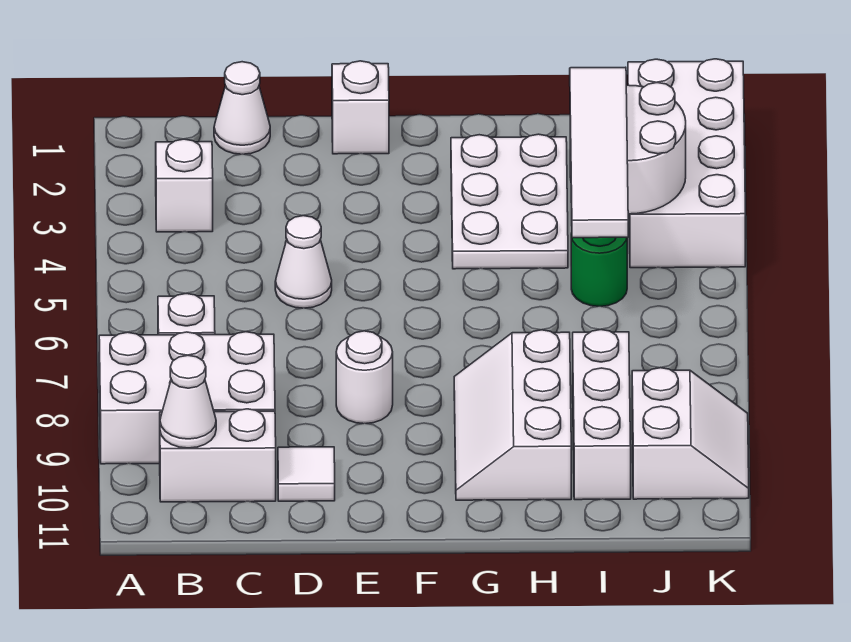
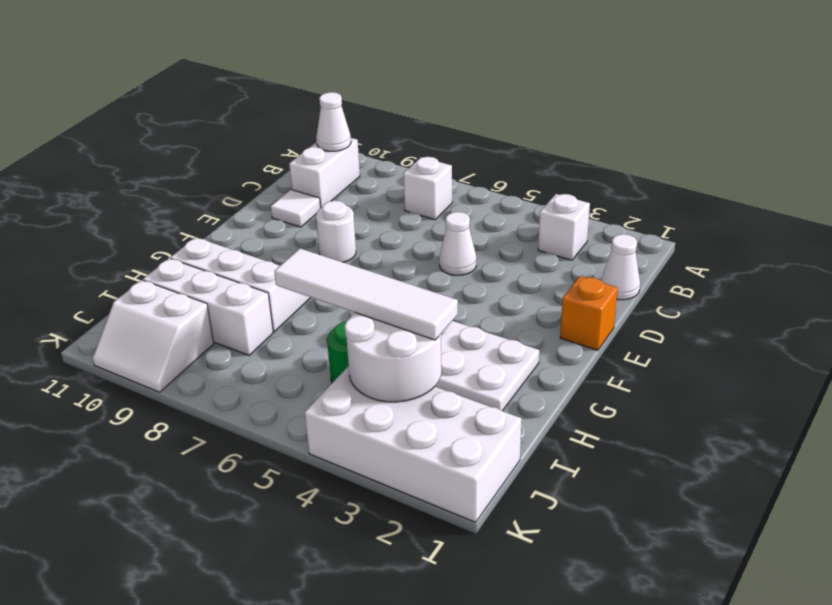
white 2x3 brick [99,332,275,464] -> none
white 1x1 brick [332,61,389,154] -> orange 1x1 brick [560,276,618,350]

